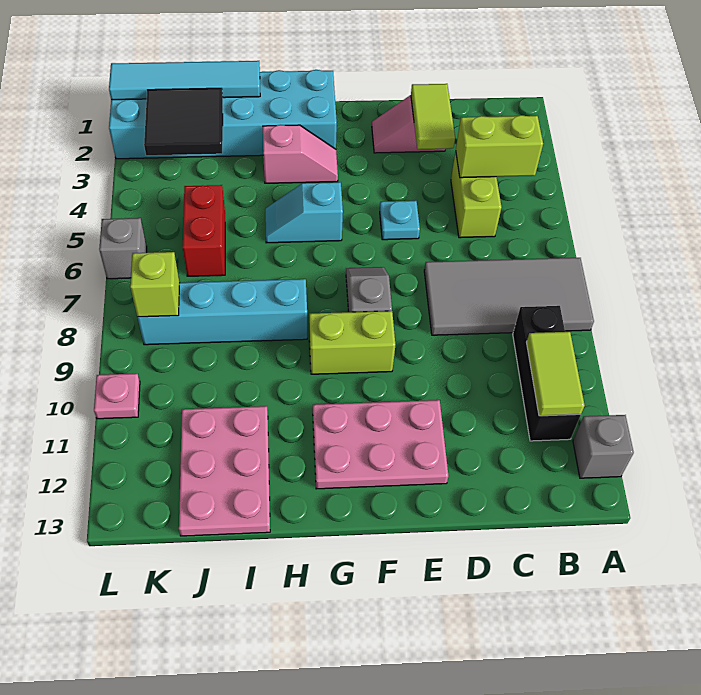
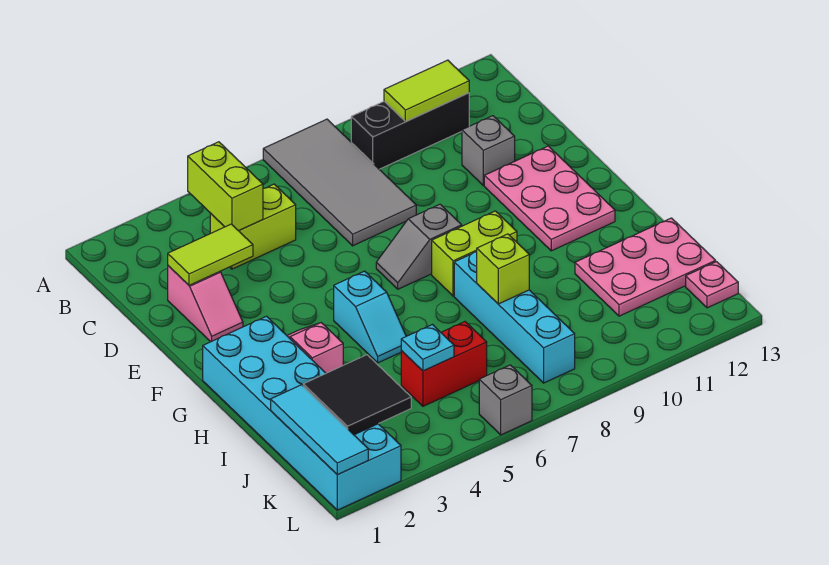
grey 1x1 brick [573,415,634,478] -> grey 1x1 brick moved to [462,116,515,186]
cyan 1x1 plate [380,201,420,240] -> cyan 1x1 plate moved to [401,325,454,371]
lime 1x2 brick [309,311,395,374] -> lime 1x2 brick turned to [432,211,517,296]
cyan 1x4 tile [109,61,260,100] -> cyan 1x3 tile [271,385,368,475]
lime 1x1 brick [130,252,180,317] -> lime 1x1 brick moved to [477,234,529,304]
pink 1x1 plate [94,374,140,419] -> pink 1x1 plate moved to [686,262,738,308]

